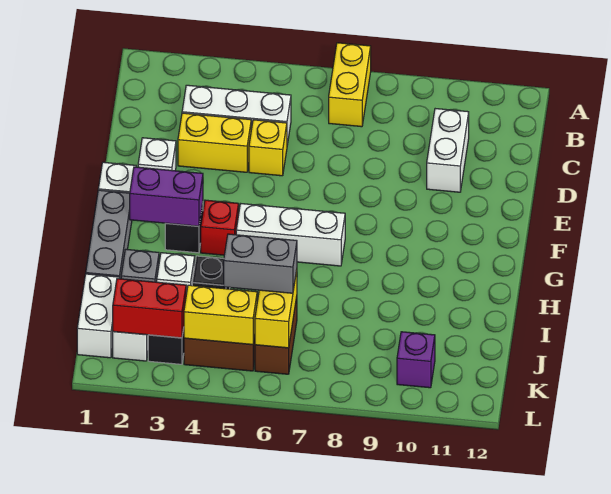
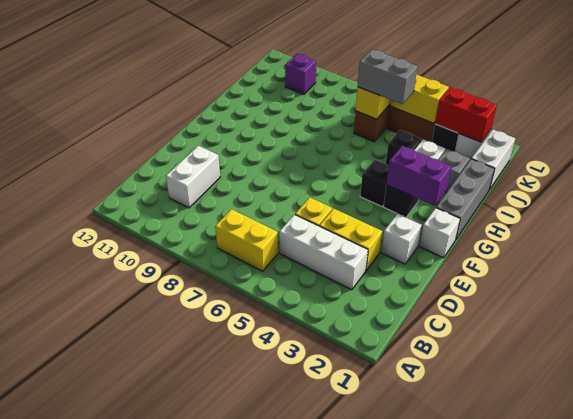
yellow 1x2 brick [329,43,371,127] -> yellow 1x2 brick turned to [215,209,278,271]
red 1x1 brick [201,200,239,255] -> black 1x1 brick [360,160,389,206]
white 1x3 brick [236,204,345,266] -> none

